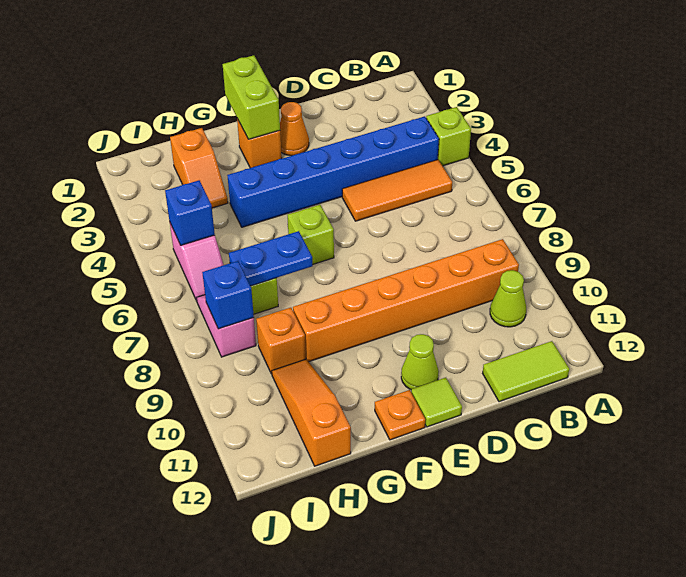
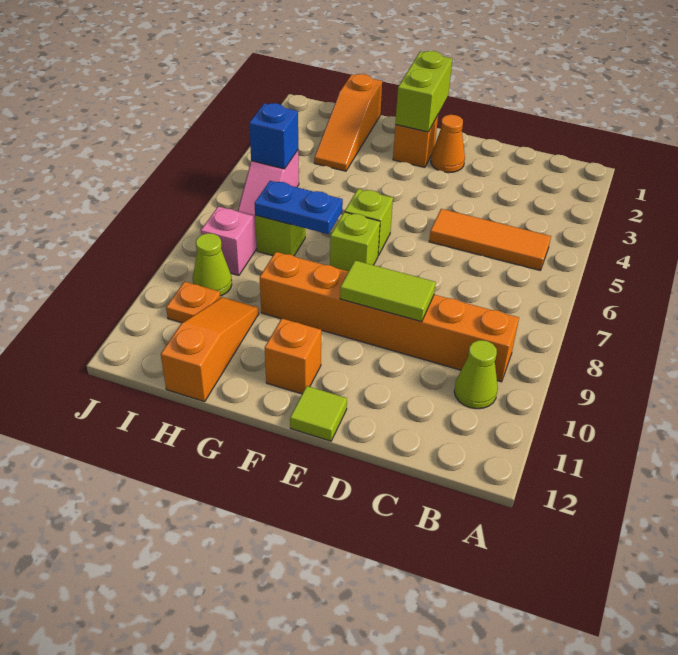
lime 1x1 brick [426,107,471,166] -> lime 1x1 brick moved to [330,212,380,271]
blue 1x6 brick [227,116,439,227] -> none
lime 1x2 tile [483,341,569,402] -> lime 1x2 tile moved to [340,260,436,322]
lime 1x1 cone [401,334,439,390] -> lime 1x1 cone moved to [193,233,232,296]
orange 1x1 plate [375,390,425,440] -> orange 1x1 plate moved to [166,282,220,323]
orange 1x2 slope [170,128,228,208] -> orange 1x3 slope [314,74,382,171]
orange 1x1 brick [256,308,306,374] -> orange 1x1 brick moved to [265,318,321,394]
blue 1x1 brick [202,261,254,329] -> none

